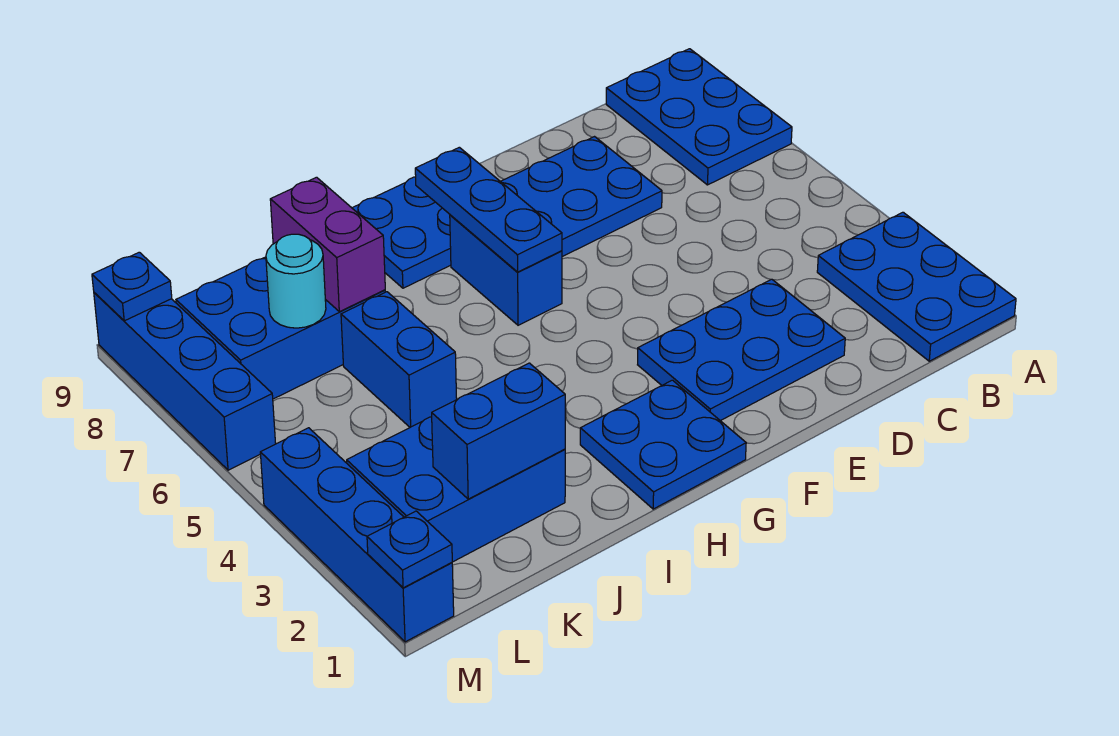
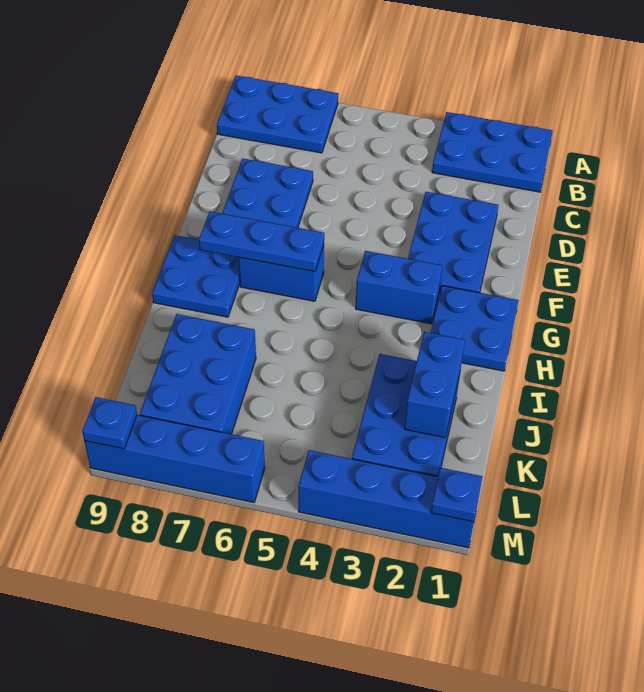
blue 1x2 brick [341,292,457,427] -> blue 1x2 brick moved to [356,251,442,324]
purple 1x2 brick [270,177,385,312] -> none
cyan 1x1 round brick [266,234,326,328] -> none

